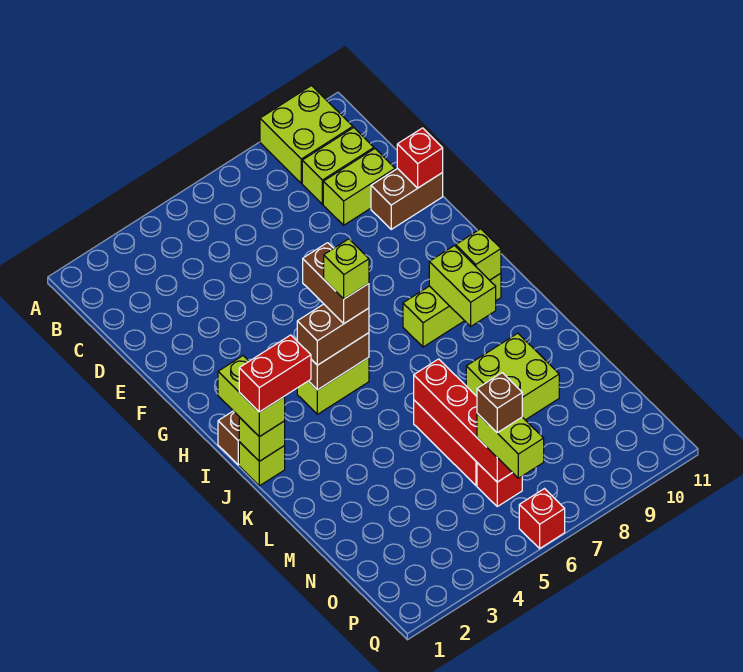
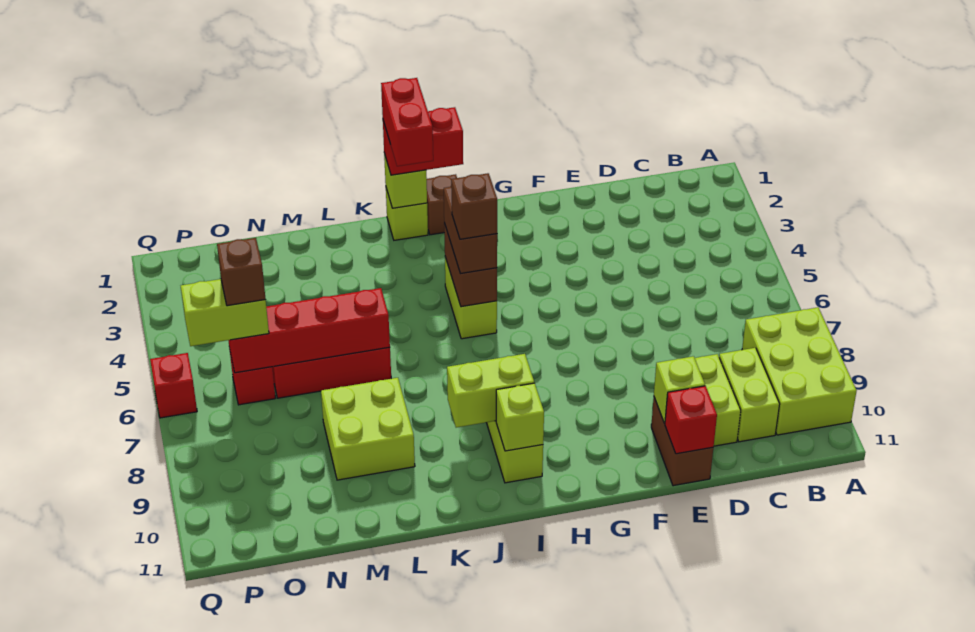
lime 2x2 brick [260,86,353,183] -> lime 2x3 brick [742,307,857,435]
brown 1x2 brick [303,243,369,324] -> brown 1x1 brick [451,173,497,239]
lime 1x2 brick [218,356,285,437] -> red 1x2 brick [383,107,463,175]
lime 1x1 brick [324,239,369,299] -> lime 1x1 brick moved to [654,356,705,423]

